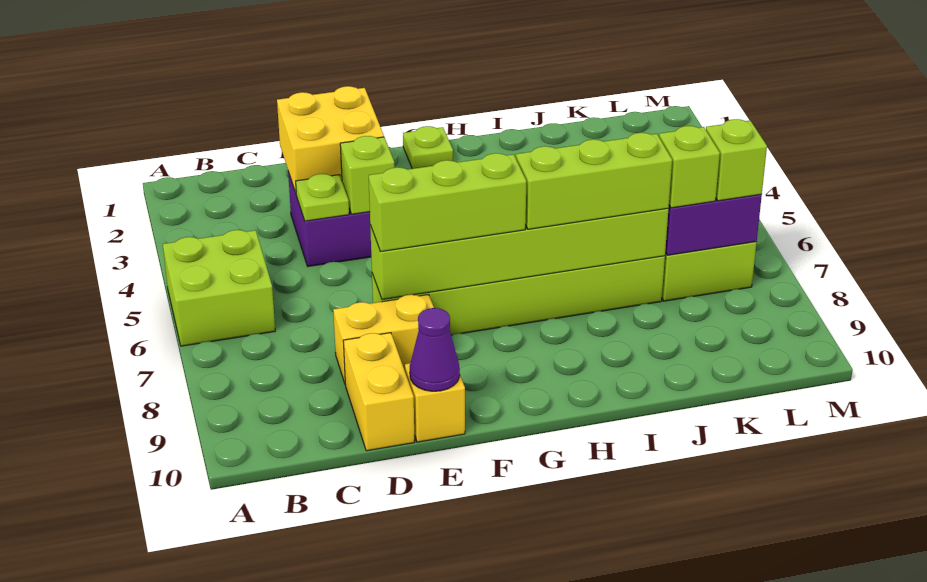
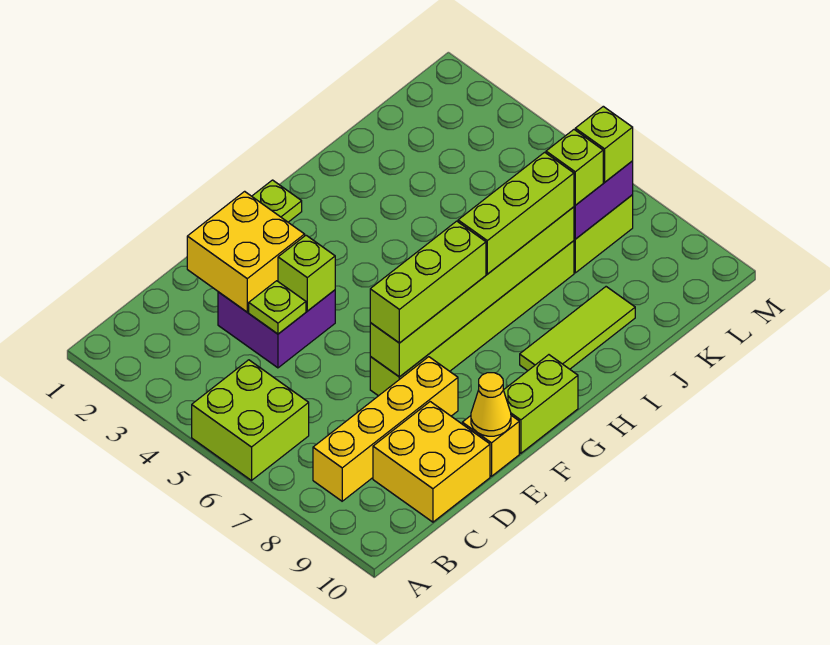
yellow 1x2 brick [333,294,434,383] -> yellow 1x4 brick [313,357,458,501]
yellow 1x2 brick [343,333,414,451] -> yellow 2x2 brick [373,402,490,522]
purple 1x1 cone [410,308,460,391] -> yellow 1x1 cone [471,373,511,436]
none -> lime 1x2 brick [504,355,578,453]
none -> lime 1x3 tile [520,287,635,371]

